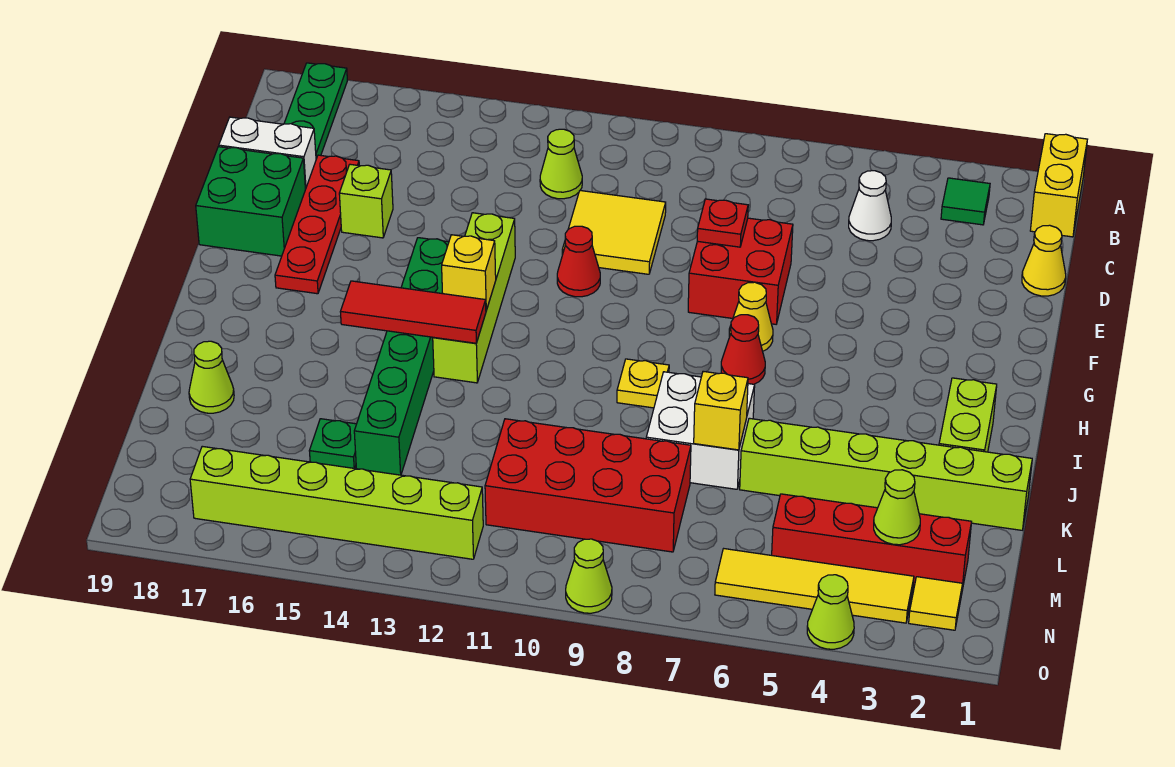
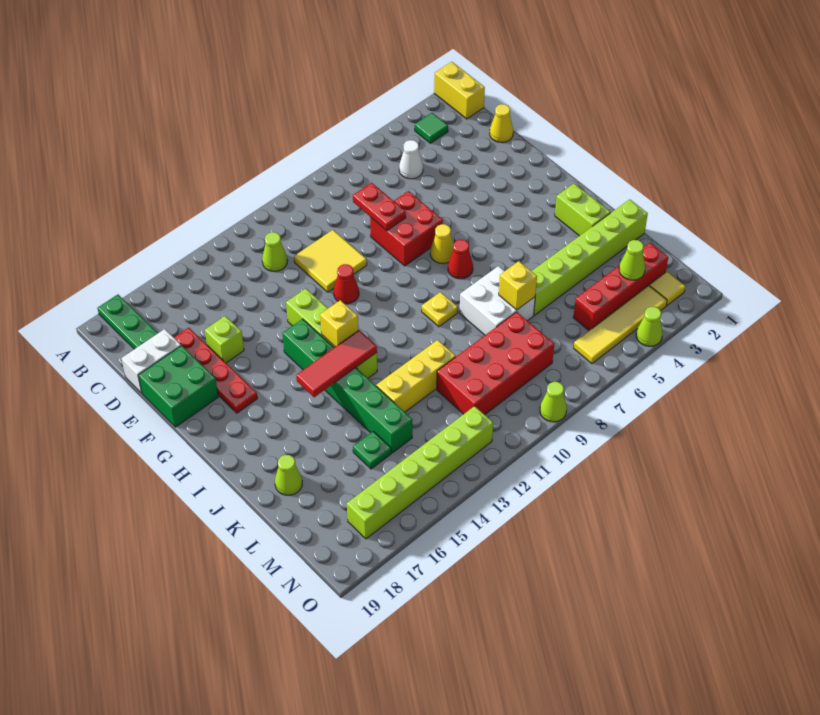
red 1x1 plate [697,199,748,247] -> red 1x2 plate [353,183,406,231]
none -> yellow 1x3 brick [376,340,456,412]

